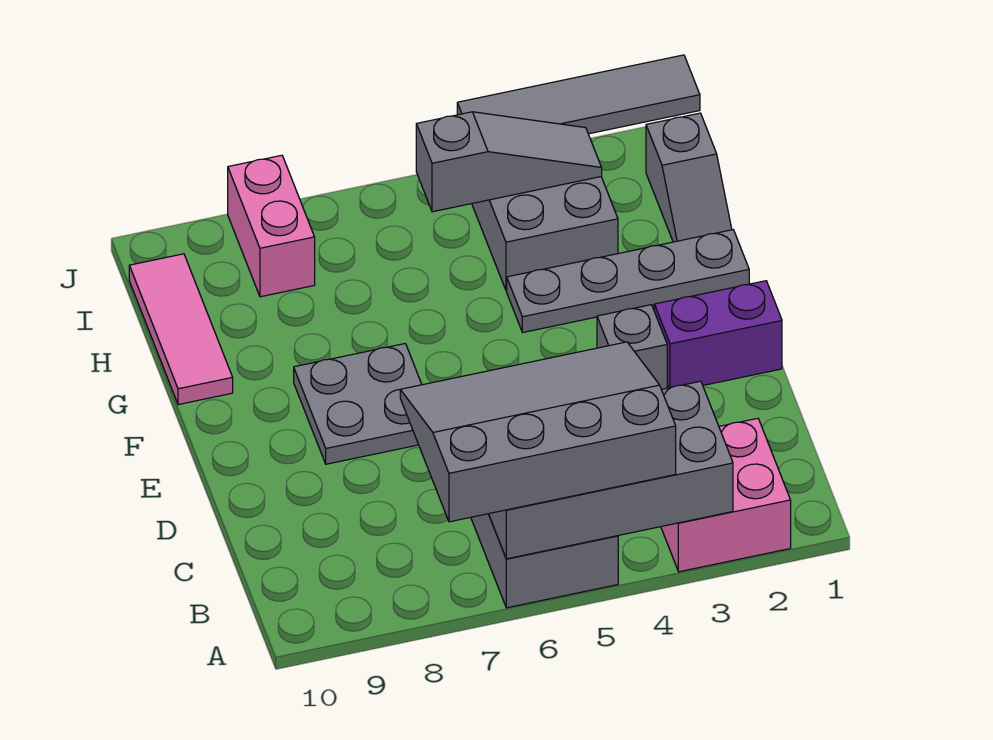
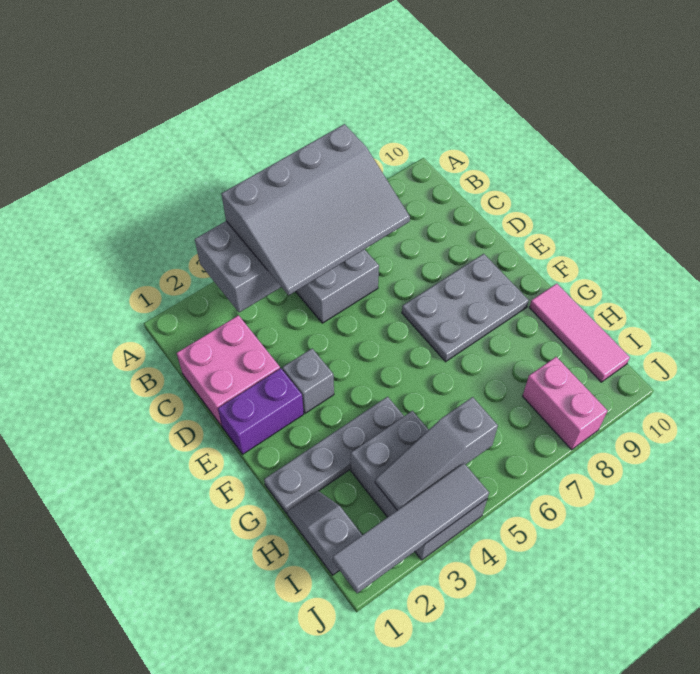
pink 2x2 brick [661,418,791,572] -> pink 2x2 brick moved to [177,315,280,426]
grey 2x2 plate [294,344,422,464] -> grey 2x3 plate [402,254,529,362]

